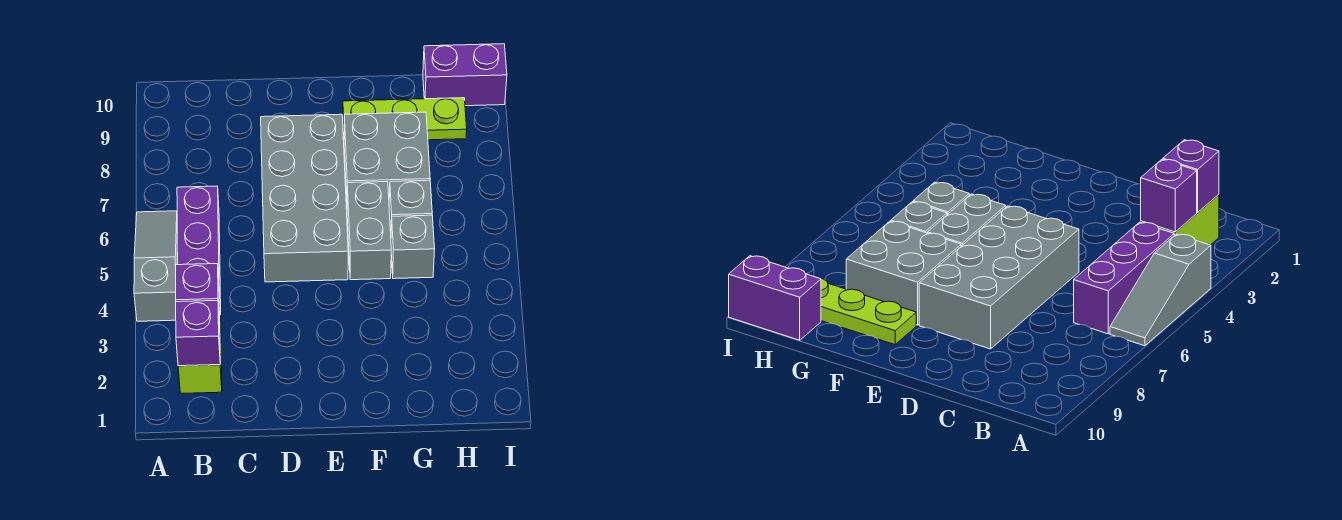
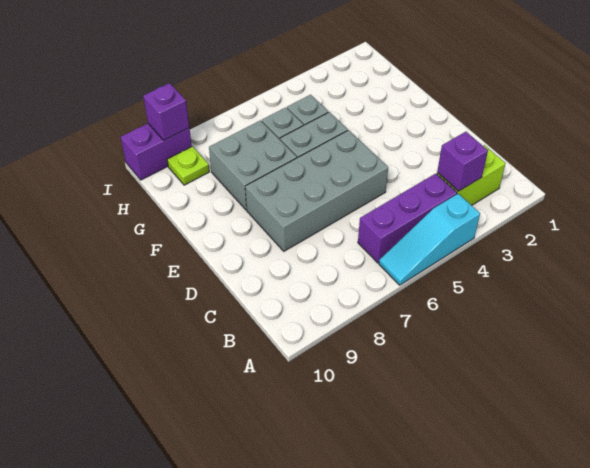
grey 1x3 slope [134,211,177,321] -> cyan 1x3 slope [379,194,480,285]
purple 1x1 brick [176,300,220,366] -> purple 1x1 brick moved to [143,83,189,140]
lime 1x3 plate [343,98,467,140] -> lime 1x1 plate [167,146,209,185]
purple 1x2 brick [423,44,507,106] -> purple 1x2 brick turned to [121,124,192,180]

